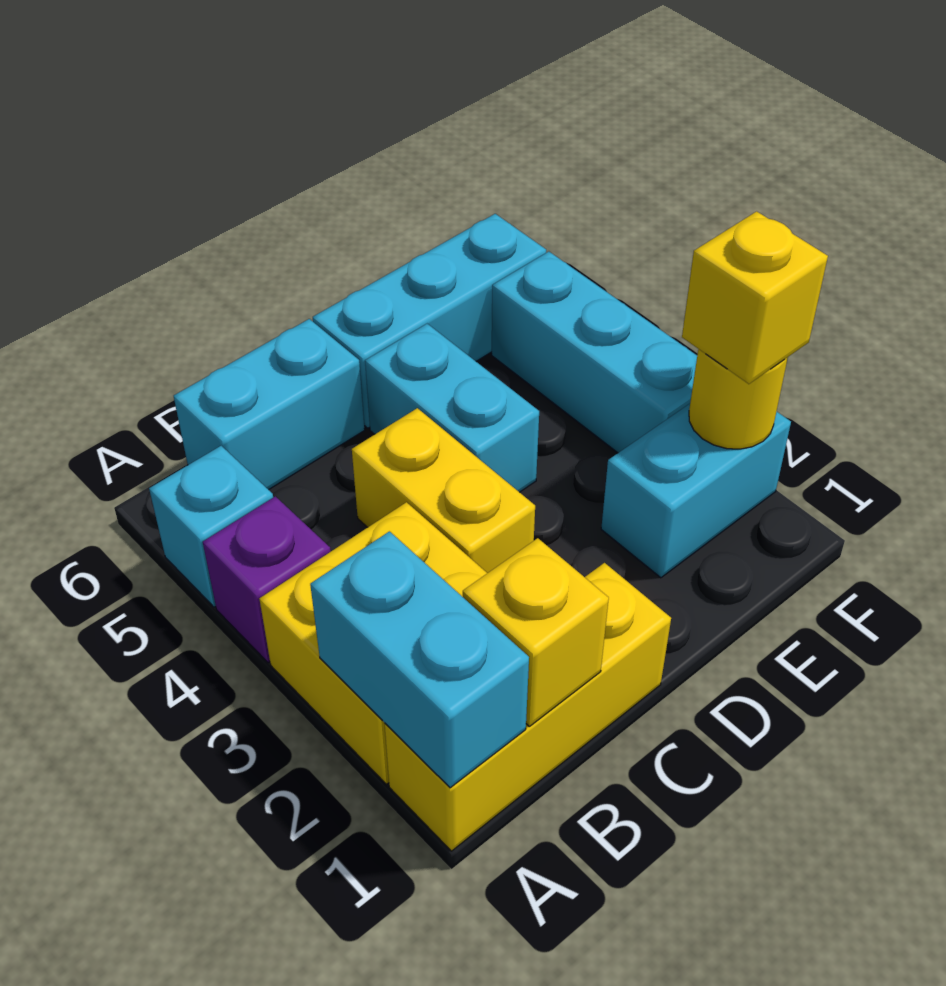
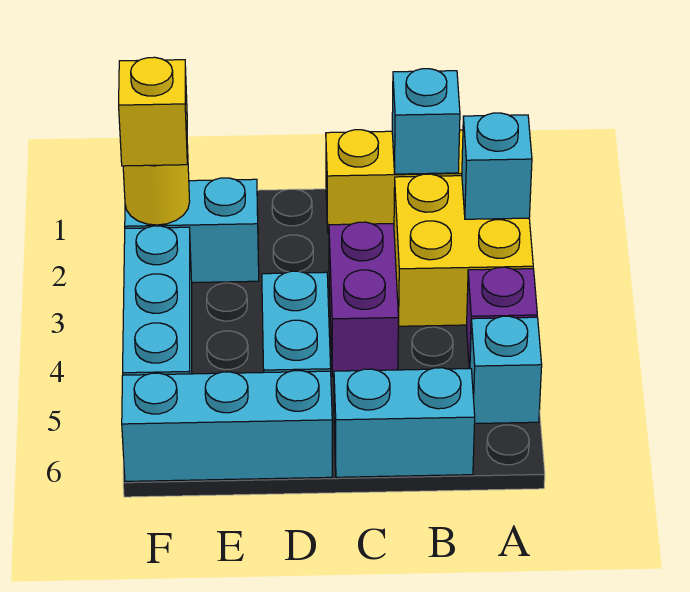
cyan 1x2 brick [310,531,529,788] -> cyan 1x1 brick [462,113,532,219]
yellow 1x1 brick [463,538,609,726] -> cyan 1x1 brick [392,69,460,174]
yellow 1x2 brick [352,408,535,573] -> purple 1x2 brick [329,222,398,376]

